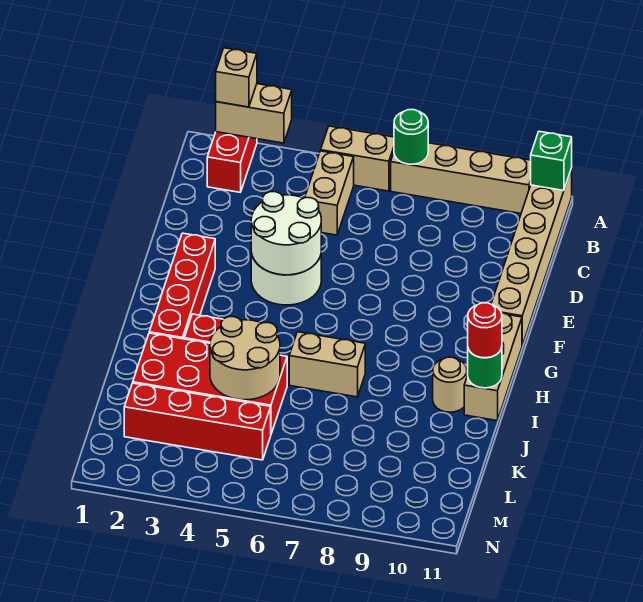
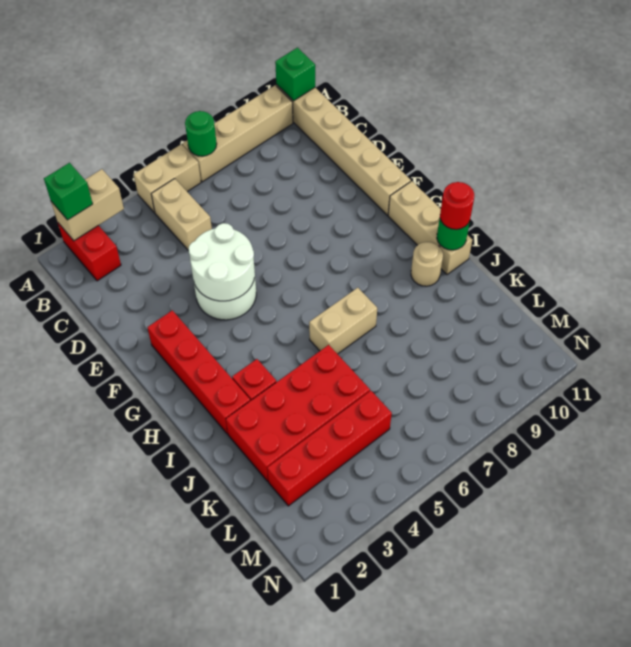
tan 1x1 brick [216,48,257,107] -> green 1x1 brick [44,163,93,220]
tan 2x2 round brick [210,317,280,400] -> none

